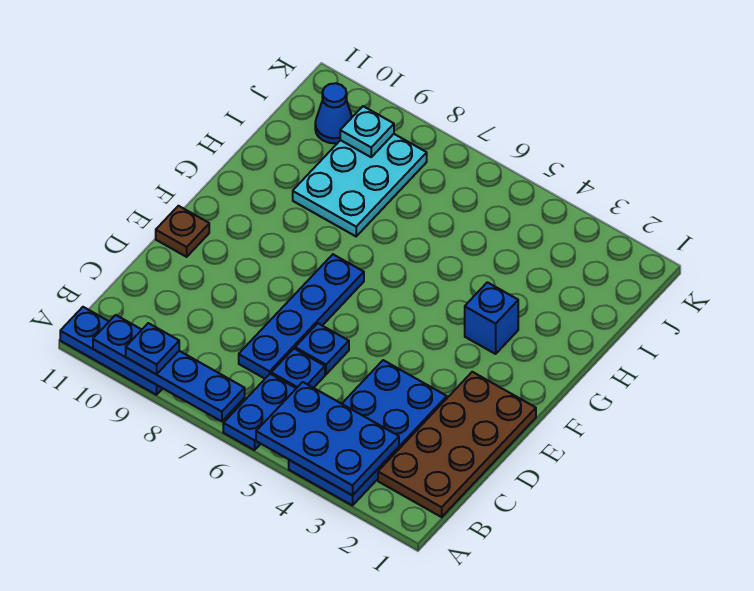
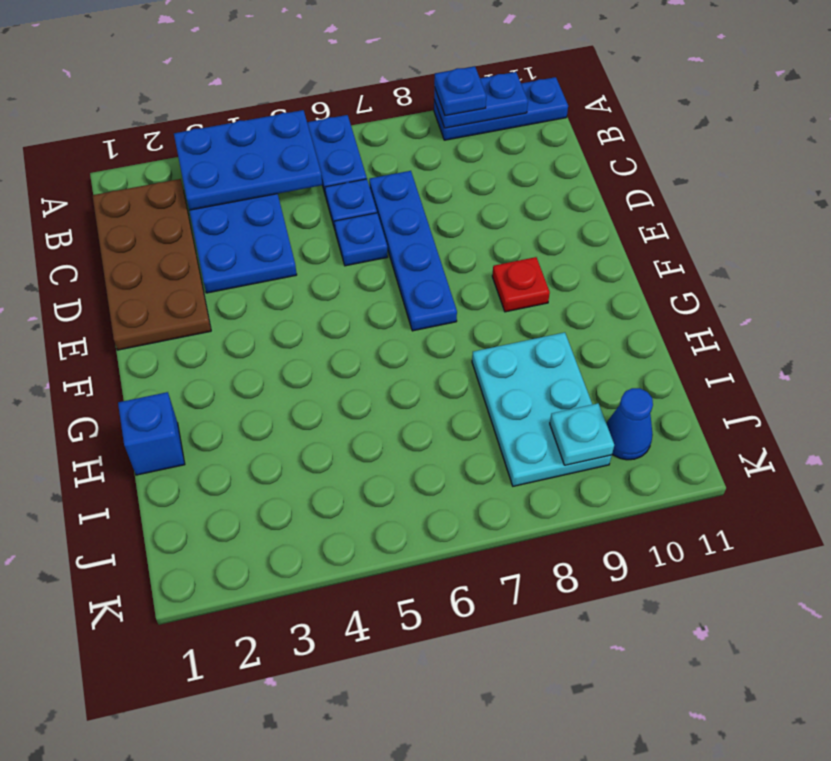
blue 1x4 plate [93,315,245,421] -> blue 1x2 plate [434,72,528,128]
brown 1x1 plate [156,206,209,257] -> none
none -> red 1x1 plate [492,257,550,312]
blue 1x1 brick [465,282,518,354] -> blue 1x1 brick moved to [118,392,185,475]

